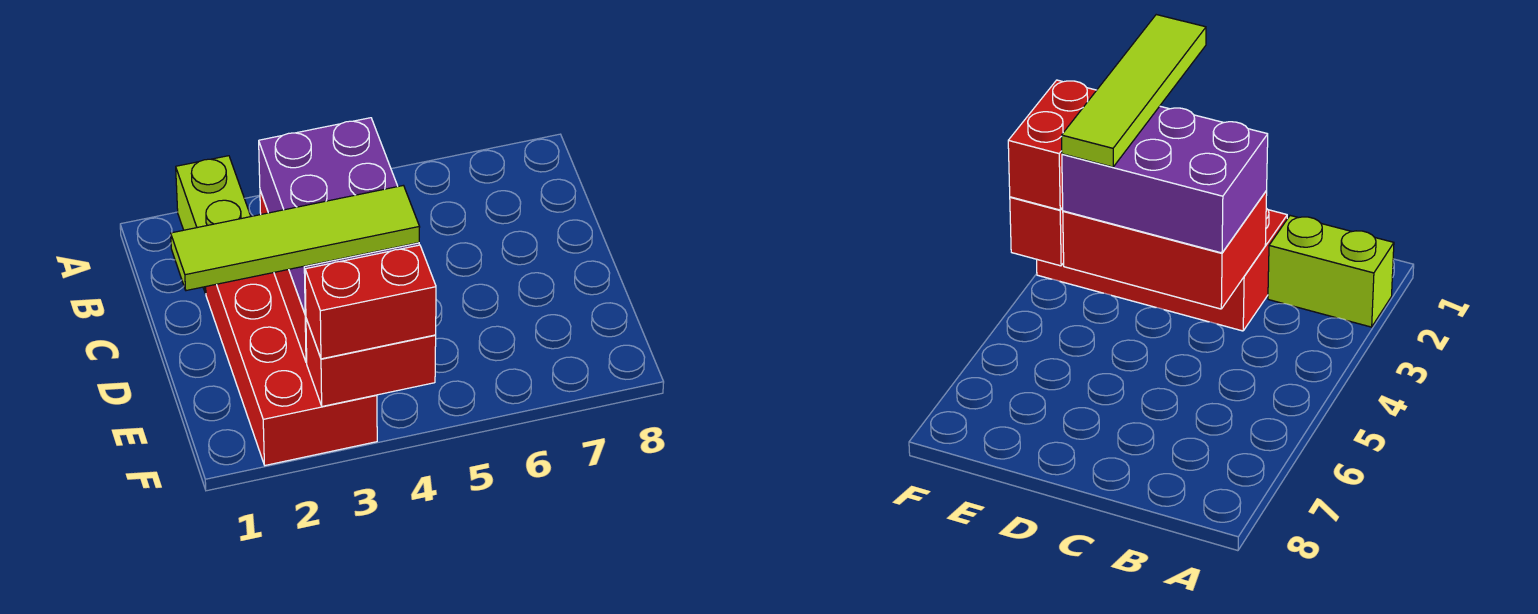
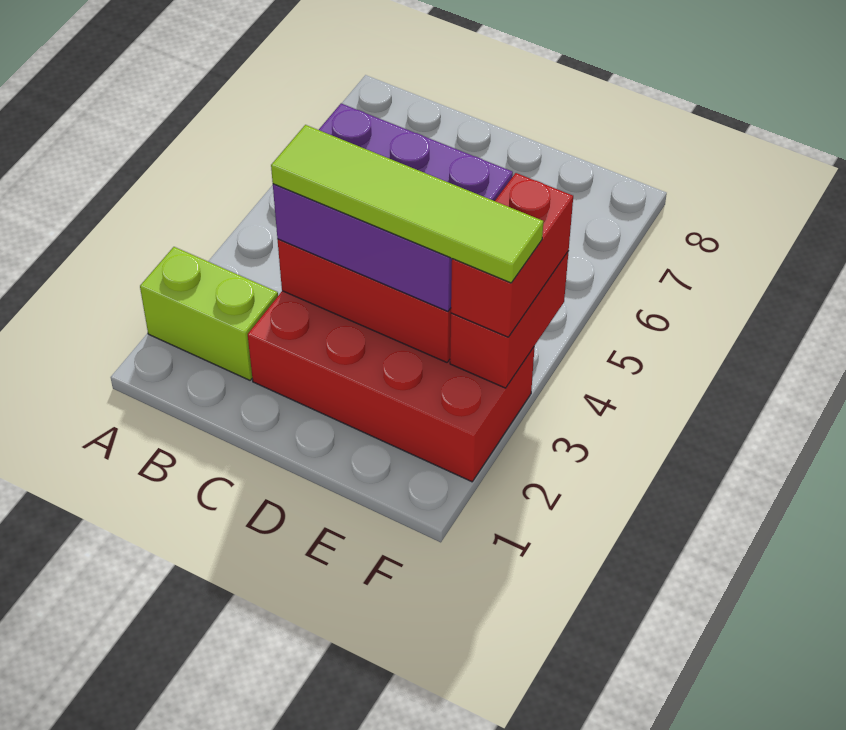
lime 1x4 tile [171,185,420,291] -> lime 1x4 tile turned to [271,125,543,283]

